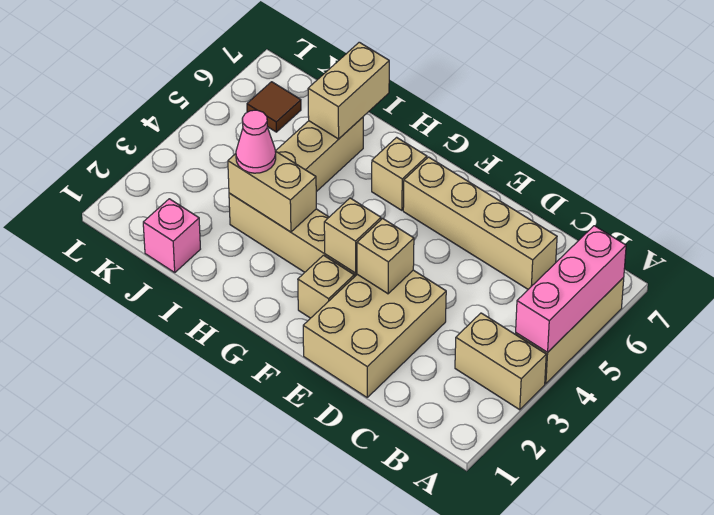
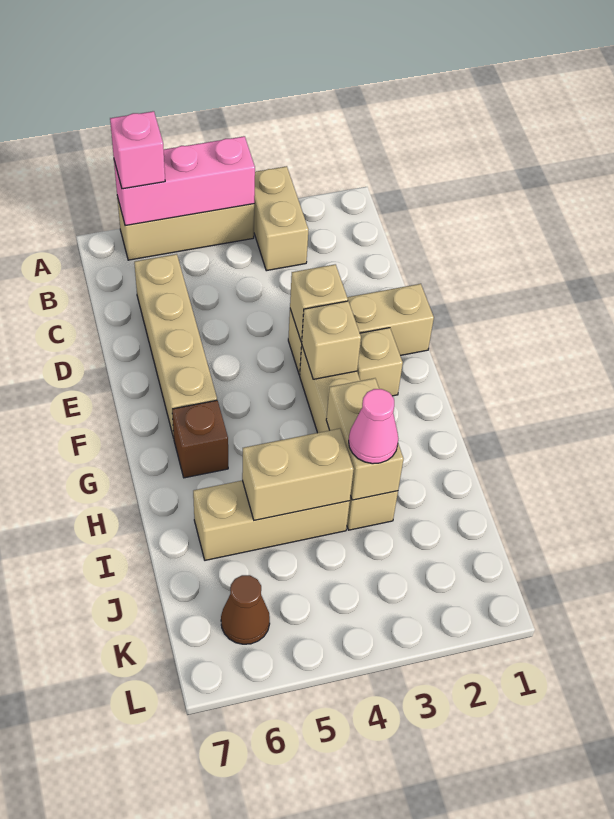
tan 2x3 brick [303,270,446,397] -> tan 1x3 brick [288,284,434,375]
tan 1x1 brick [372,137,427,210] -> brown 1x1 brick [172,400,228,478]
tan 1x2 brick [308,42,389,139] -> tan 1x2 brick moved to [242,429,354,520]
pink 1x1 brick [143,199,200,272] -> pink 1x1 brick moved to [110,111,165,189]
brown 1x1 tile [247,82,301,132] -> brown 1x1 cone [221,575,270,644]

